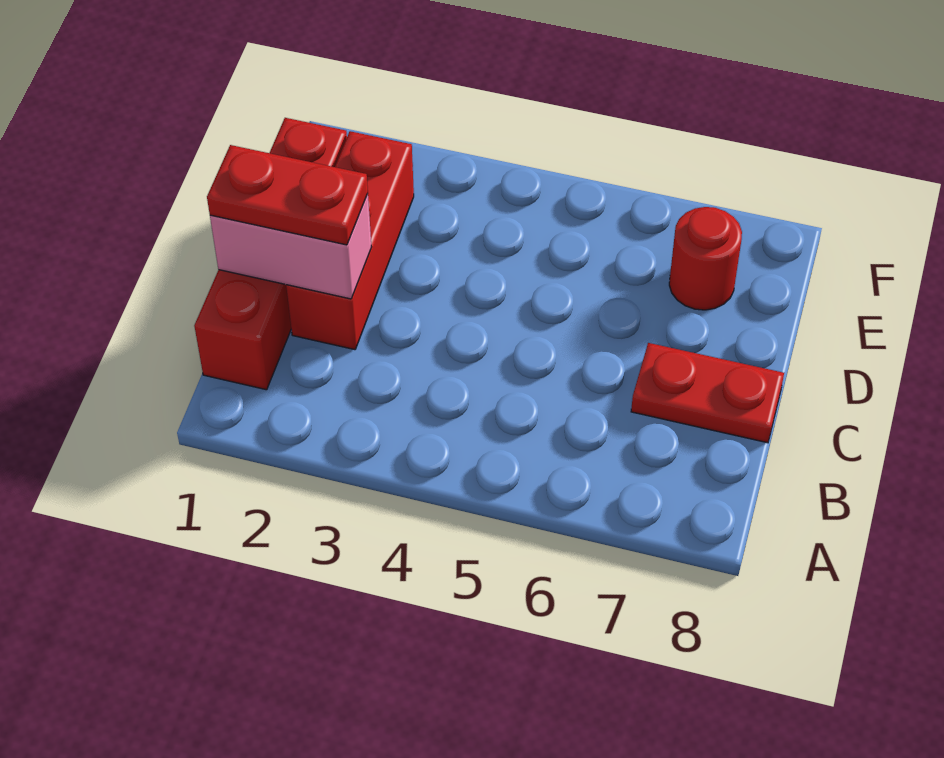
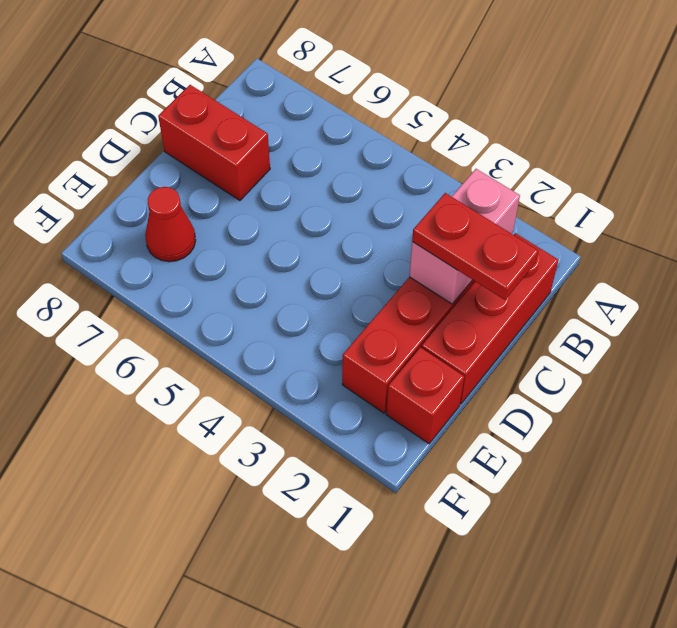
pink 1x2 brick [210,194,372,299] -> pink 1x2 brick turned to [409,169,520,304]
red 1x2 plate [631,343,784,443] -> red 1x2 brick [158,85,270,201]
red 1x1 round brick [669,207,742,310] -> red 1x1 cone [145,187,196,262]

